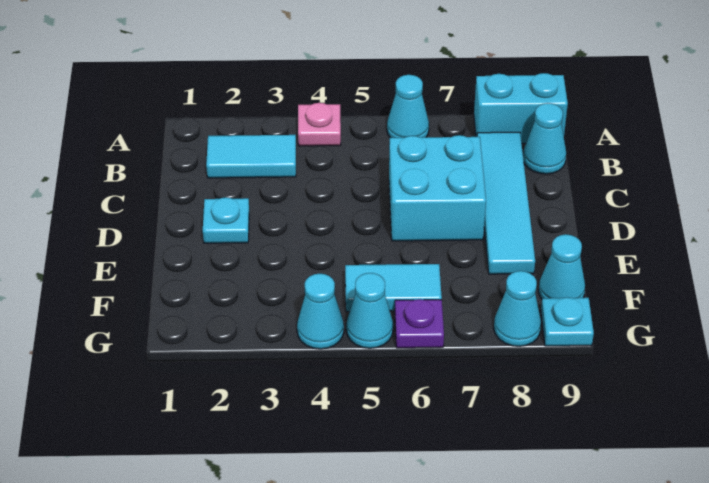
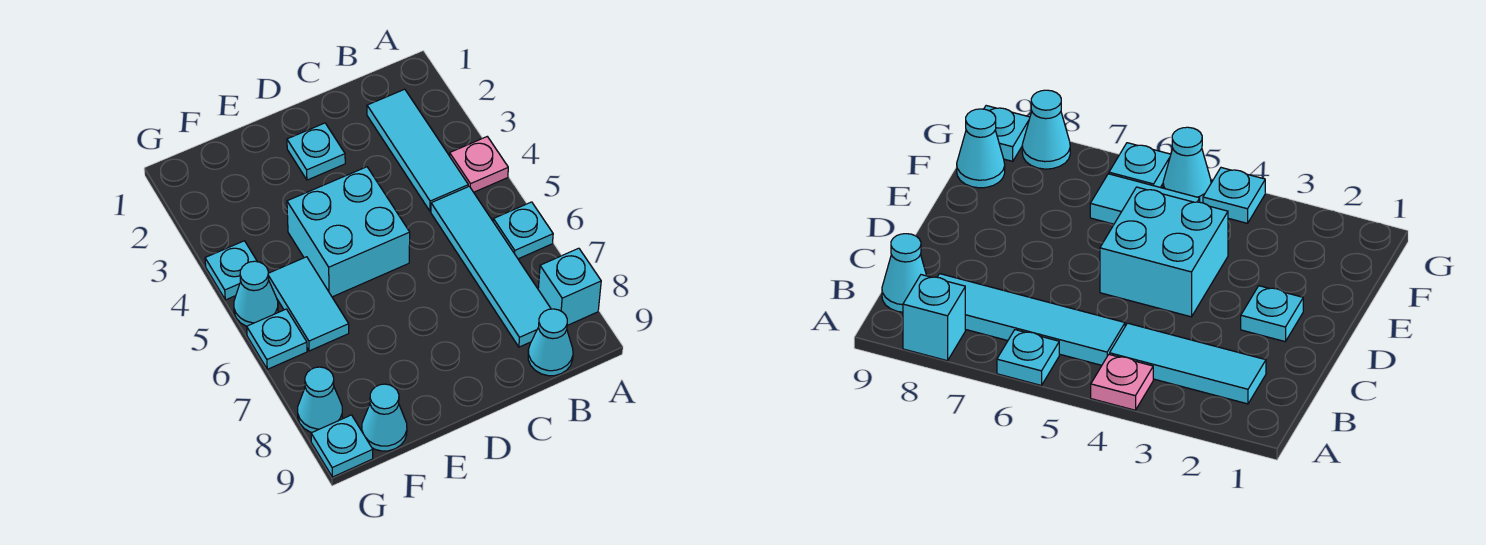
cyan 1x1 cone [387,75,429,138] -> cyan 1x1 plate [493,202,553,259]
cyan 1x2 brick [474,73,568,143] -> cyan 1x1 brick [538,248,601,326]
cyan 1x2 tile [206,135,296,178] -> cyan 1x3 tile [367,89,468,211]
cyan 1x4 tile [477,132,535,274] -> cyan 1x4 tile turned to [431,186,551,347]
cyan 2x2 brick [389,135,486,241] -> cyan 2x2 brick moved to [287,167,410,297]
cyan 1x1 cone [297,274,344,349] -> cyan 1x1 plate [205,241,257,300]
purple 1x1 plate [395,299,444,348] -> cyan 1x1 plate [247,309,307,369]

